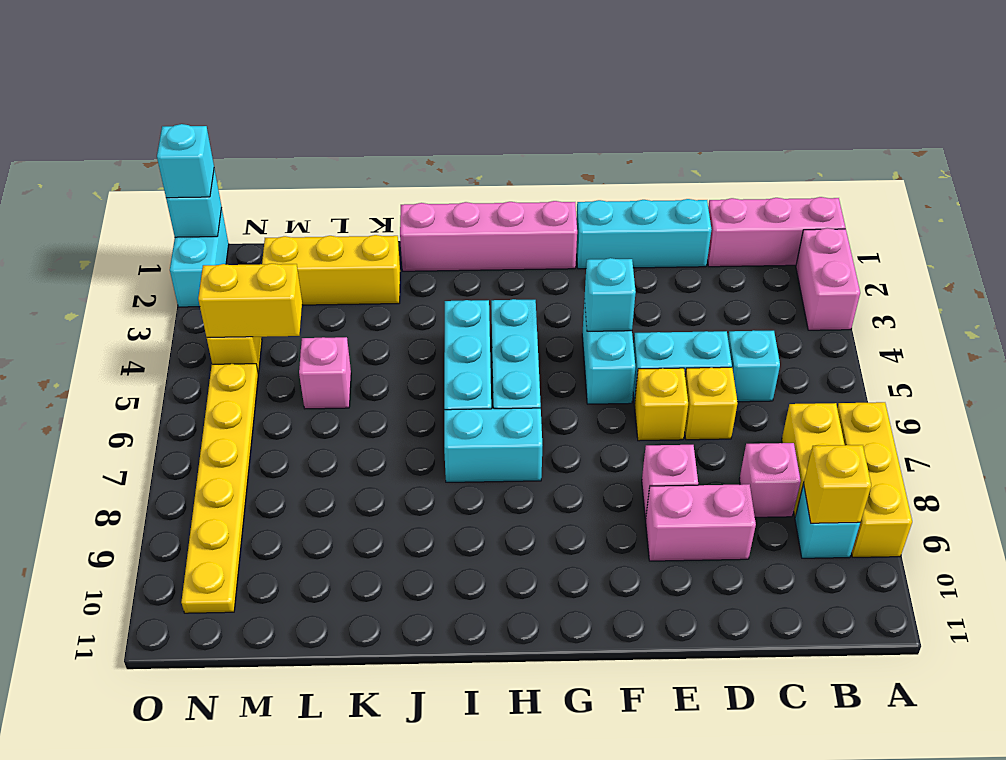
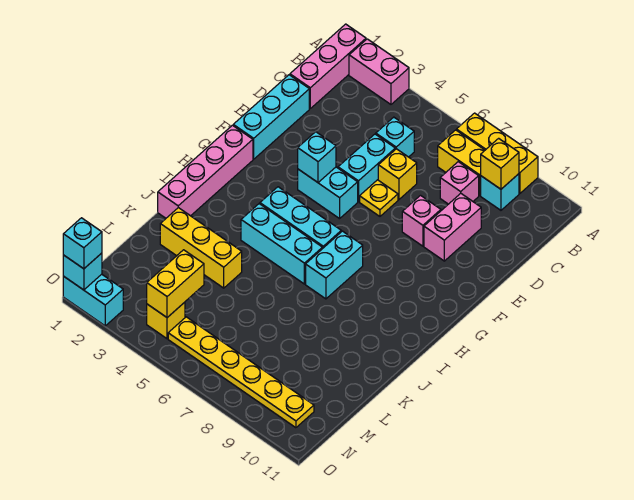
yellow 1x1 brick [634,368,688,441] -> yellow 1x1 plate [360,180,398,216]
yellow 1x3 brick [262,235,400,305] -> yellow 1x3 brick turned to [160,208,242,288]
pink 1x1 brick [299,337,351,409] -> none

